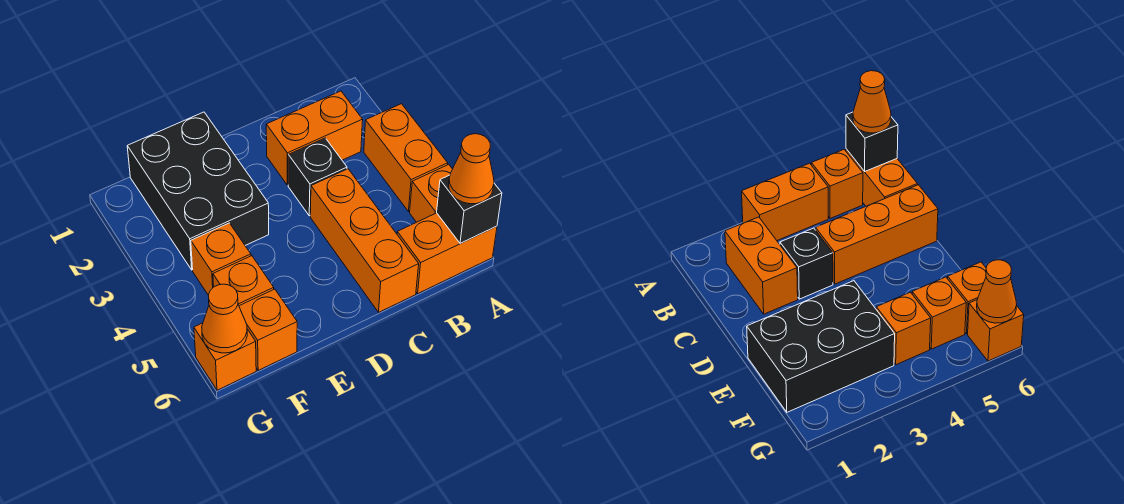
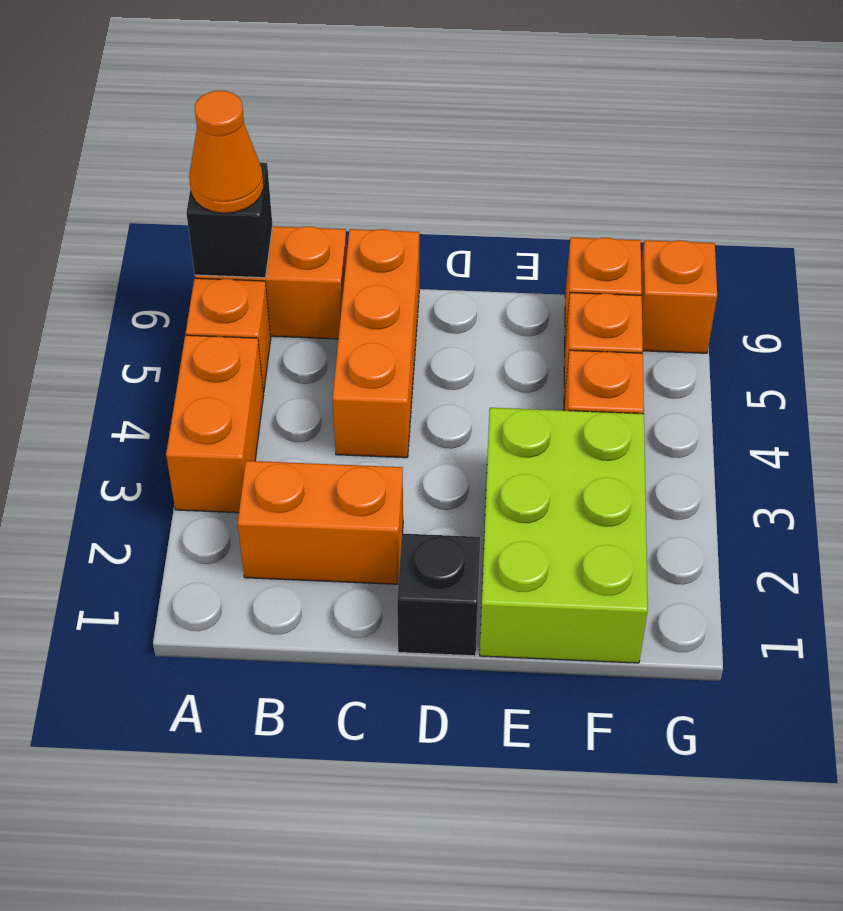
black 1x1 brick [288,138,347,216] -> black 1x1 brick moved to [397,533,480,656]
black 2x3 brick [127,112,269,270] -> lime 2x3 brick [480,408,648,663]
orange 1x1 cone [202,284,247,353] -> none

